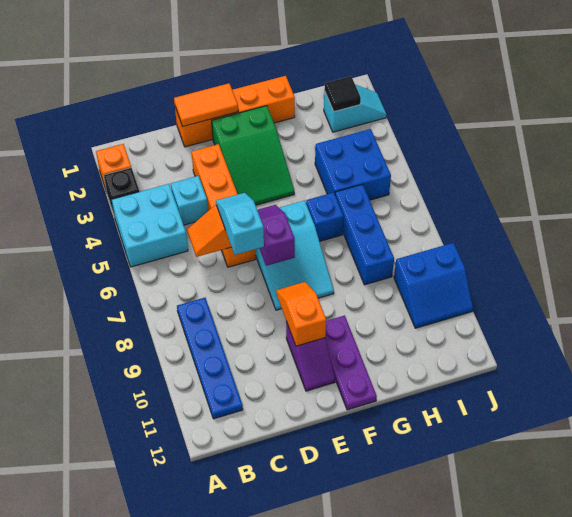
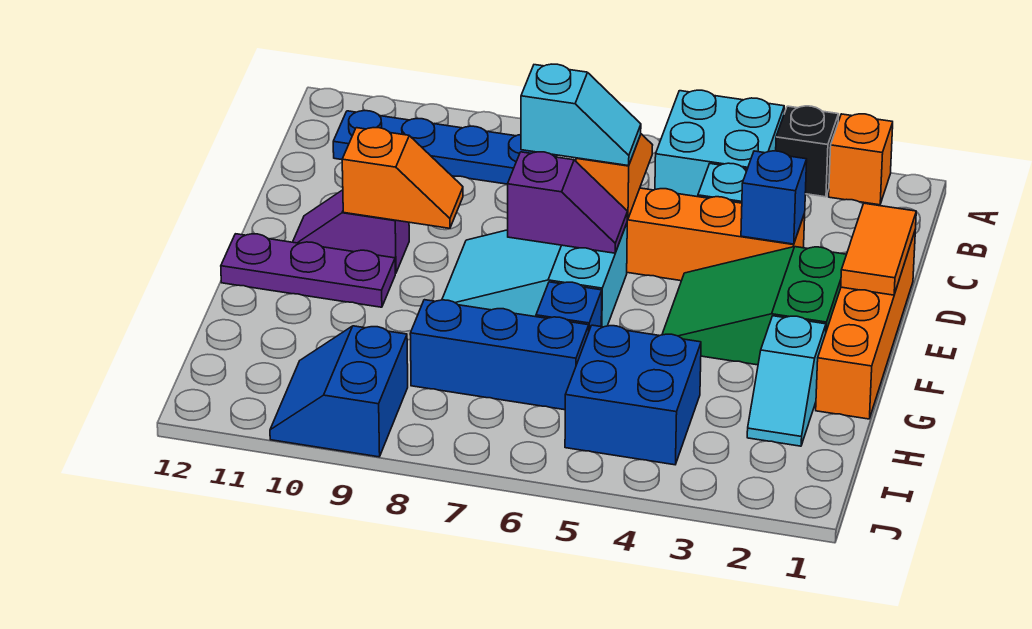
none -> blue 1x1 brick [741,151,807,244]
cyan 1x2 slope [324,85,386,132] -> cyan 1x2 slope moved to [747,316,826,446]
black 1x1 tile [324,76,361,112] -> none

